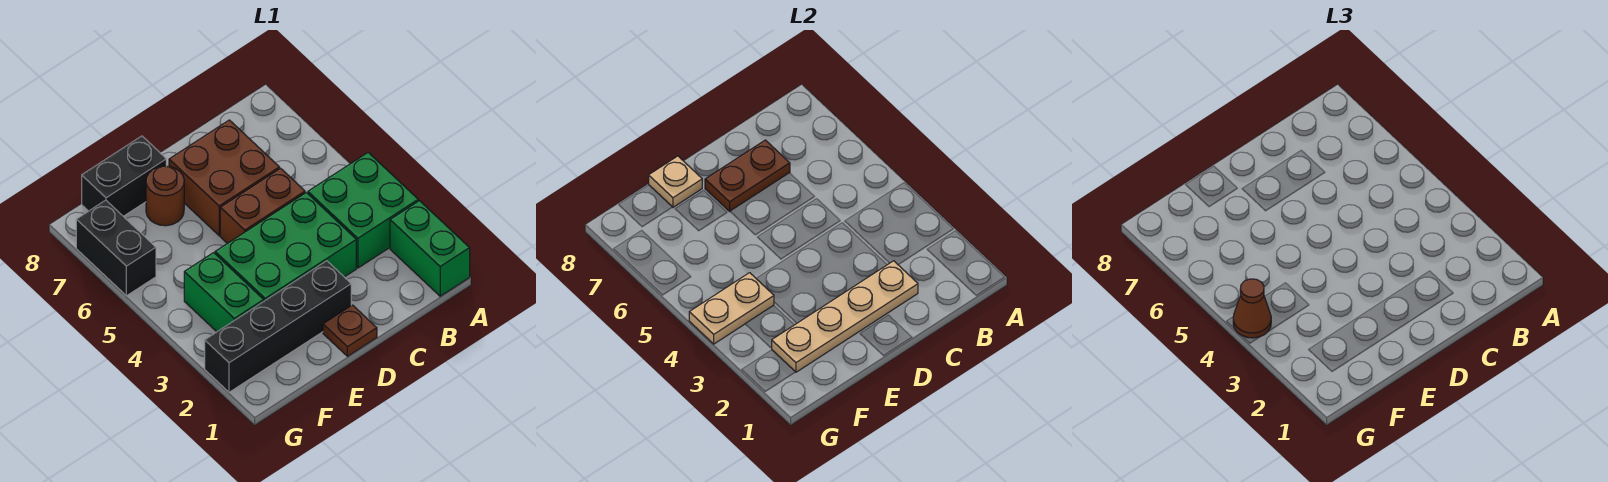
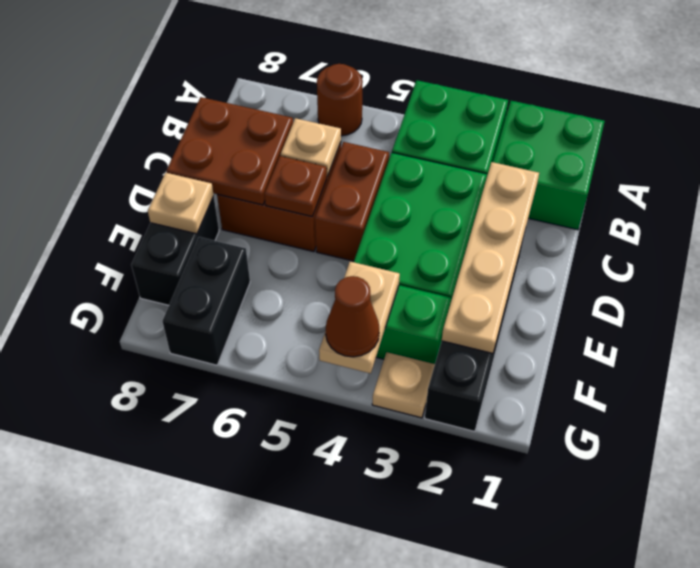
green 1x2 brick [390,201,470,296] -> green 2x2 brick [493,101,605,230]
none -> tan 1x1 plate [280,118,341,177]
brown 1x2 plate [705,140,790,211] -> brown 2x2 plate [166,97,293,205]
brown 1x1 plate [323,305,377,356] -> brown 1x1 plate moved to [265,156,327,217]
brown 1x1 round brick [146,166,184,226] -> brown 1x1 round brick moved to [317,64,363,136]
none -> tan 1x1 plate [372,352,435,418]
black 1x2 brick [76,200,156,296] -> black 1x2 brick turned to [162,237,250,365]

